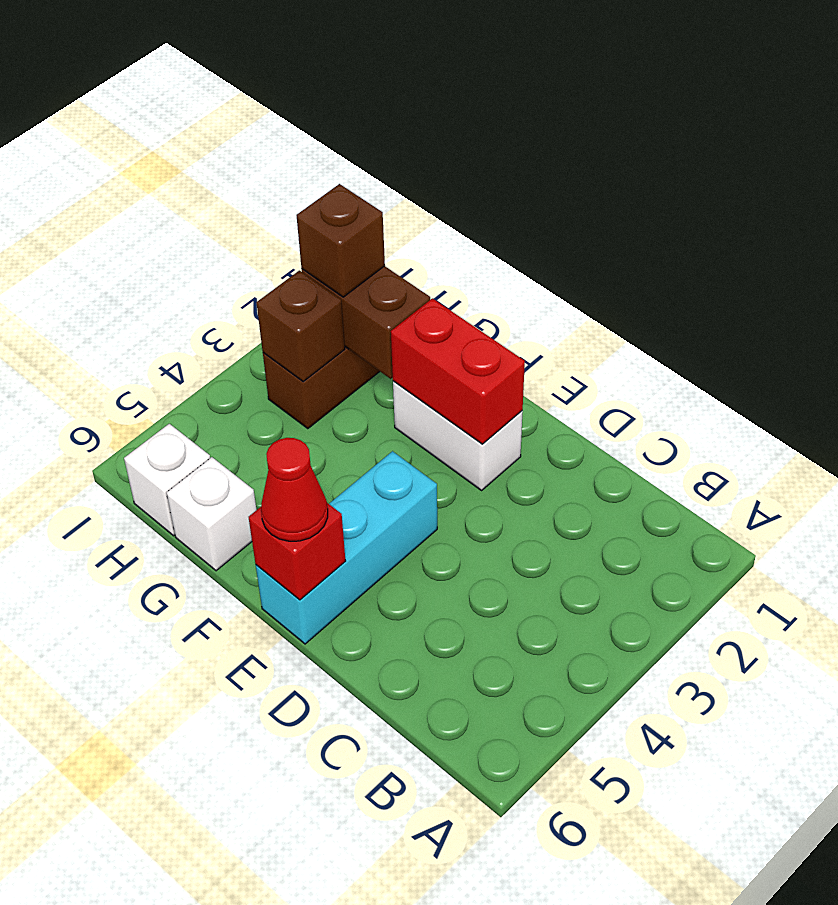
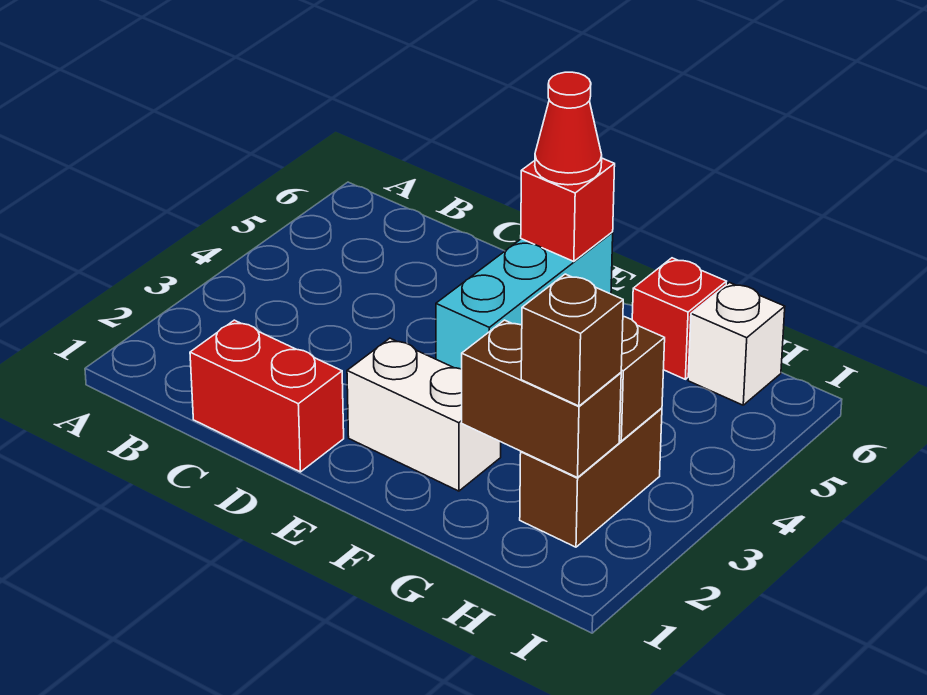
red 1x2 brick [391,298,525,444] -> red 1x2 brick moved to [190,320,344,472]
white 1x1 brick [167,457,256,571] -> red 1x1 brick [632,258,726,379]

